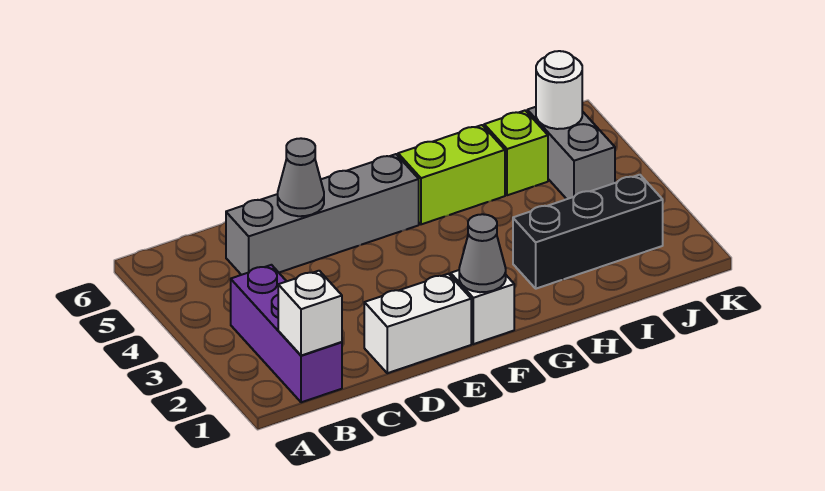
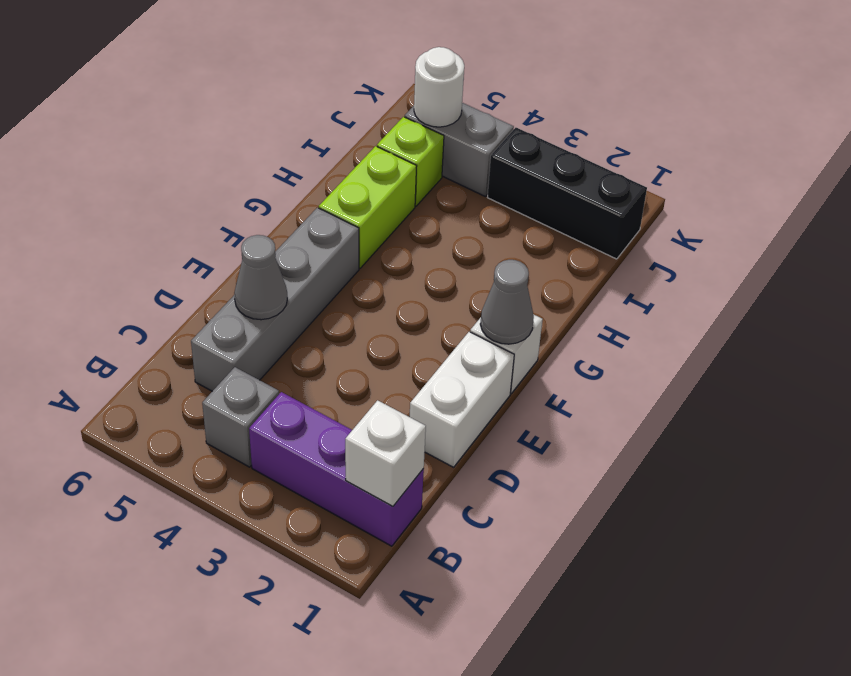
none -> grey 1x1 brick [202,367,279,467]
black 1x3 brick [513,175,663,289] -> black 1x3 brick turned to [488,128,647,259]

